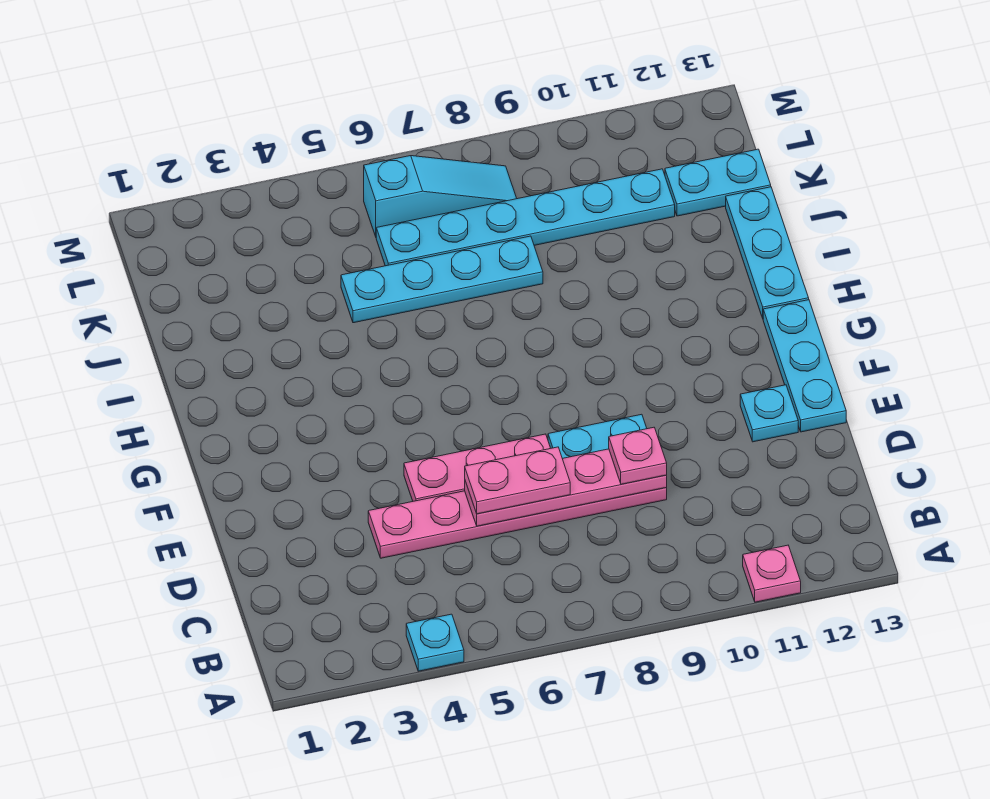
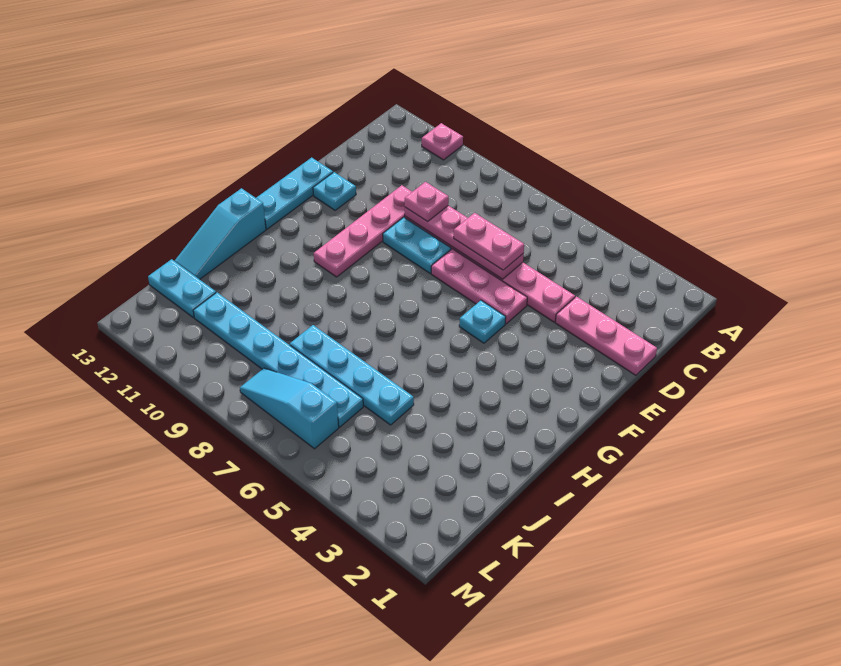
cyan 1x1 plate [406,614,464,671] -> cyan 1x1 plate moved to [459,300,506,343]
none -> pink 1x3 plate [555,297,657,375]
none -> pink 1x4 plate [314,185,412,277]
cyan 1x3 plate [726,187,809,318] -> cyan 1x3 slope [175,188,266,279]

